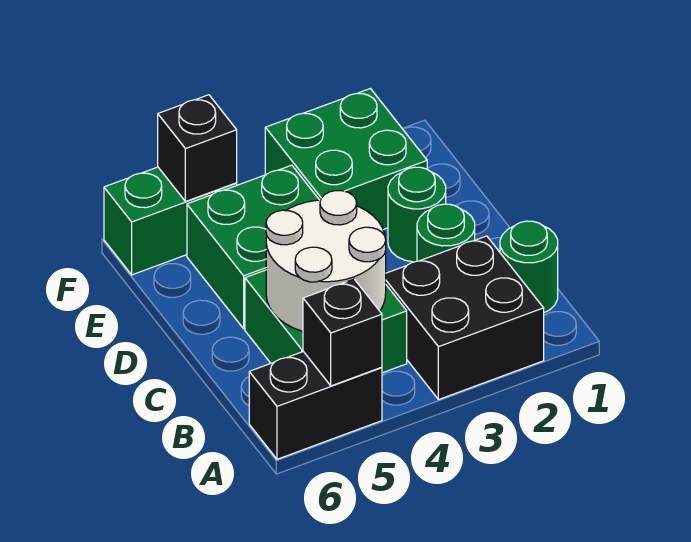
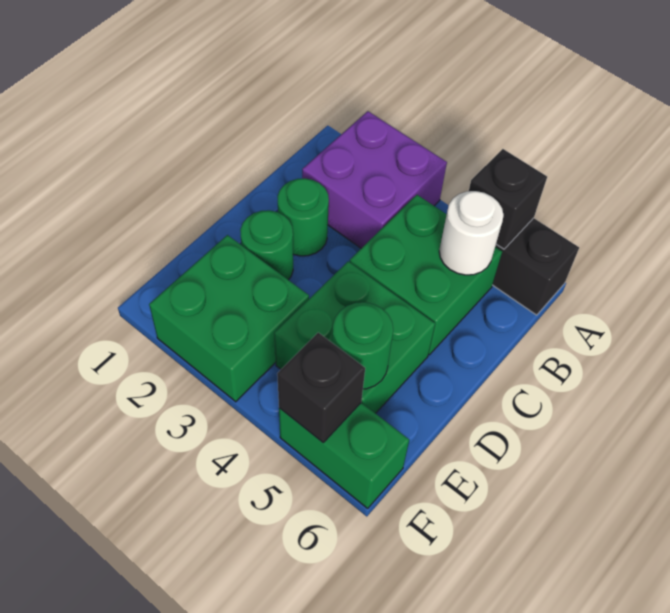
black 2x2 brick [386,236,544,400] -> purple 2x2 brick [302,111,447,248]
green 1x1 round brick [500,221,558,313] -> green 1x1 round brick moved to [332,302,393,389]
white 2x2 round brick [266,191,386,331] -> white 1x1 round brick [439,191,504,275]

